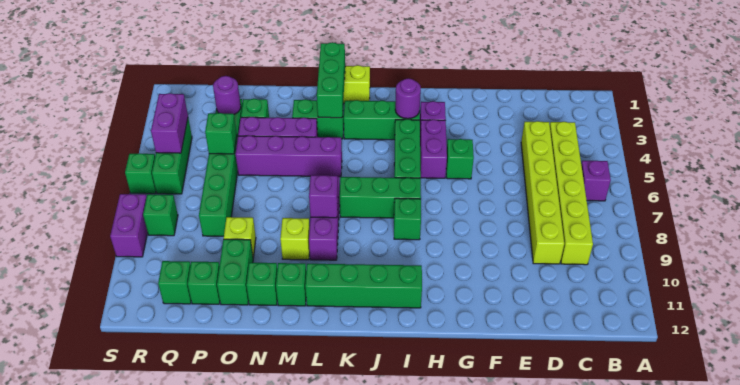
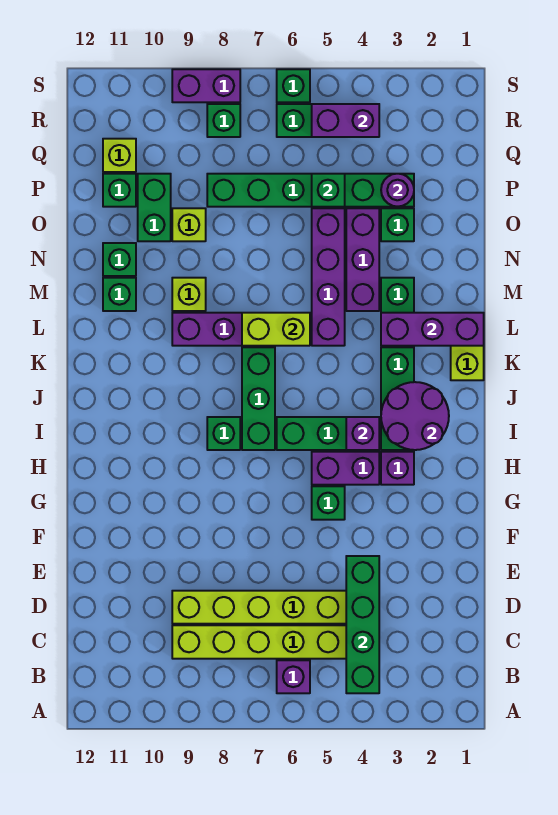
purple 1x1 round brick [395,78,421,119] -> purple 2x2 round brick [381,382,449,450]
green 1x4 brick [305,264,422,308] -> green 1x4 brick moved to [346,556,379,693]
green 1x3 brick [317,42,345,118] -> purple 1x3 brick [381,313,484,346]
none -> lime 1x2 brick [242,313,310,346]
purple 1x1 brick [309,175,338,218] -> purple 1x1 brick moved to [346,417,379,450]
green 1x2 brick [217,239,253,305] -> green 1x2 brick turned to [138,174,171,241]
green 1x1 brick [158,261,191,304] -> lime 1x1 brick [103,139,136,172]

